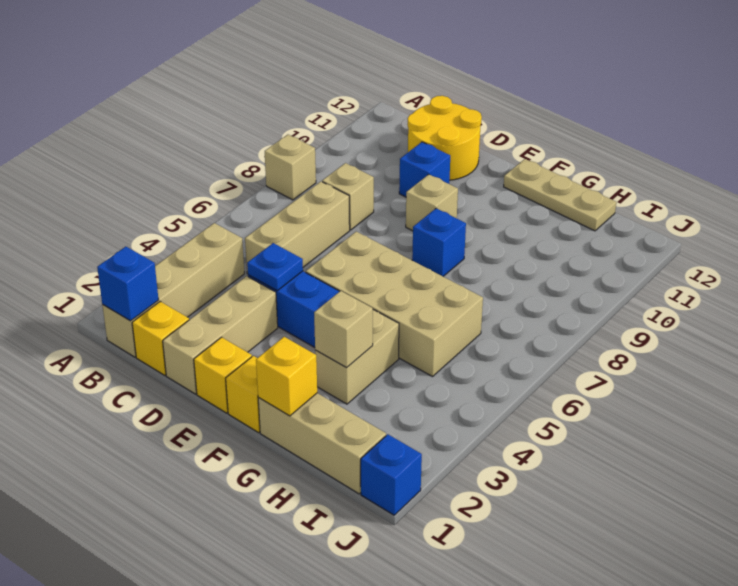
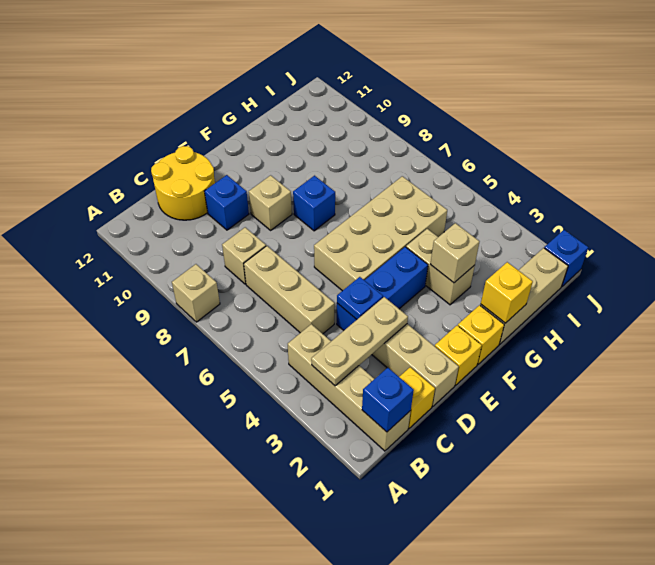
tan 1x3 plate [504,159,616,231] -> tan 1x3 plate moved to [311,297,408,386]

